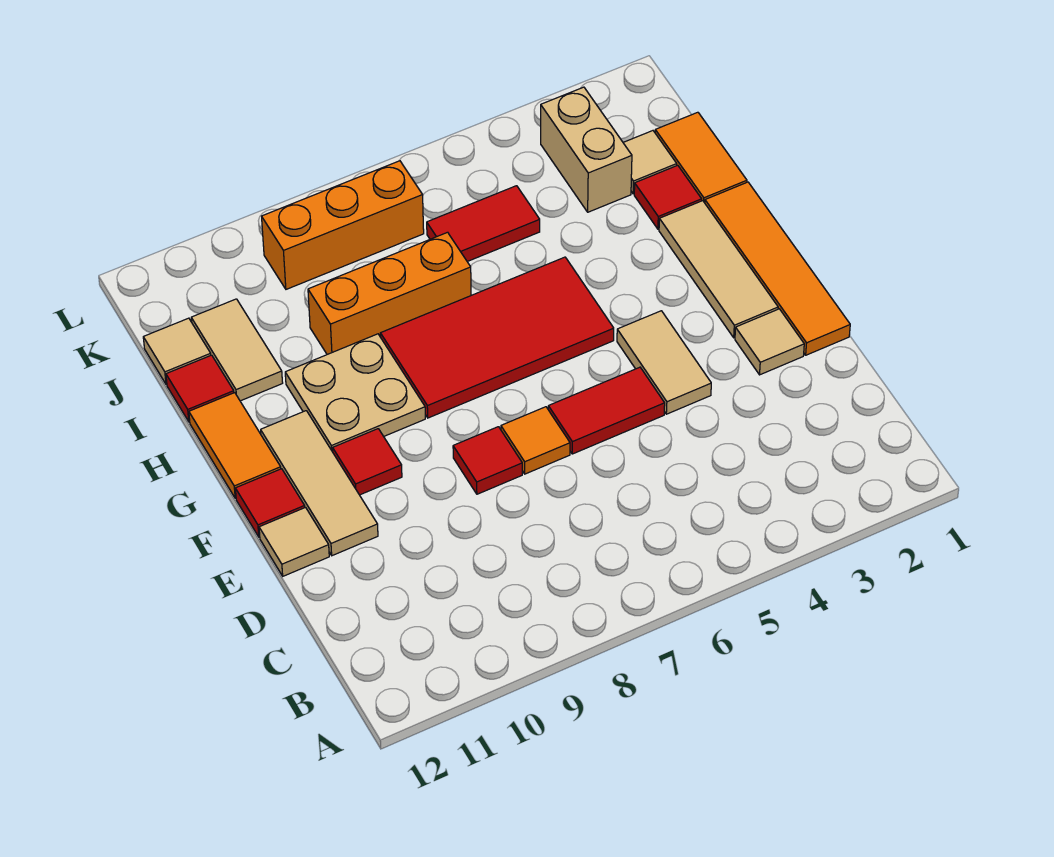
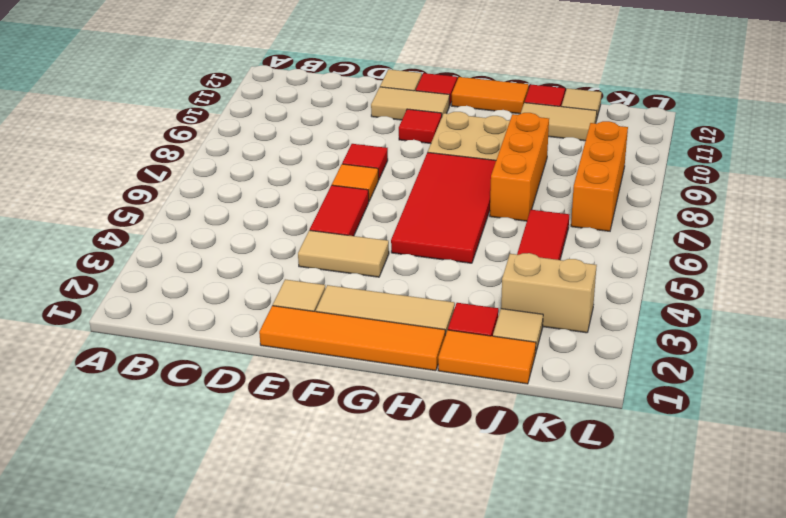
tan 1x3 tile [261,411,378,556] -> tan 1x2 tile [371,87,450,120]

